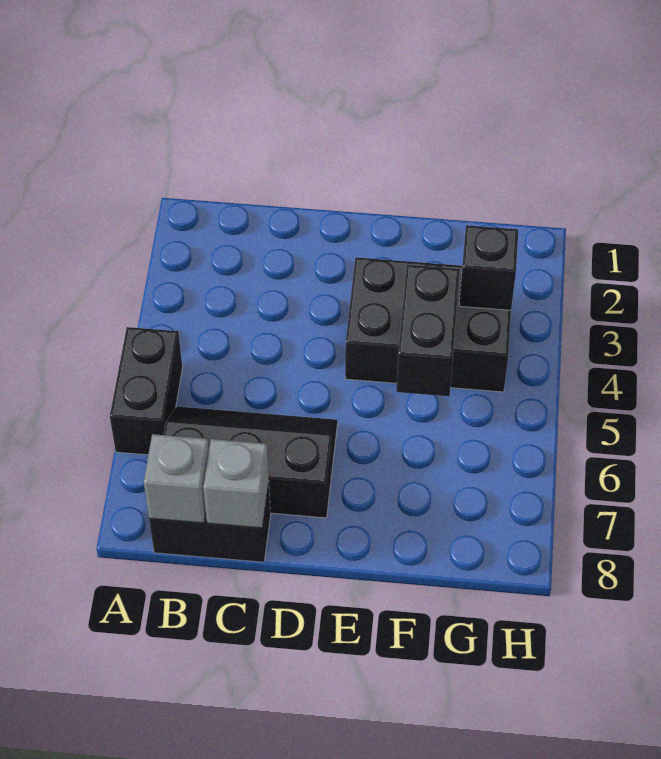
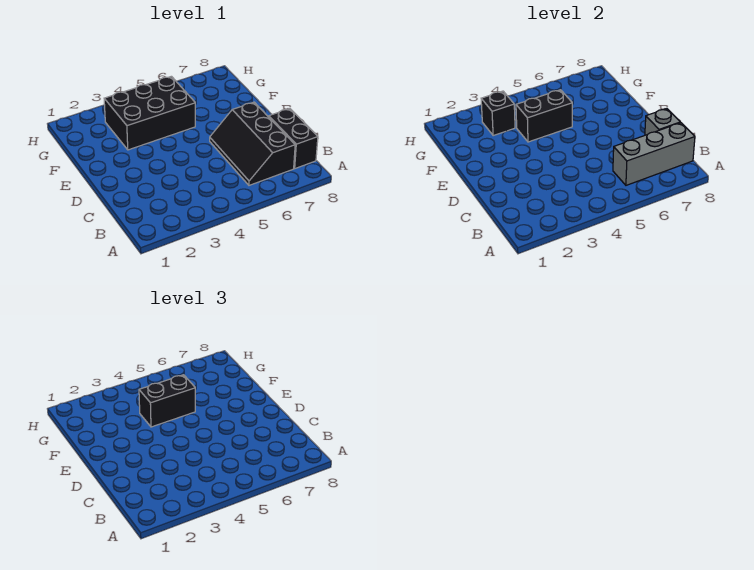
black 1x2 brick [110,327,182,455] -> black 1x2 brick moved to [139,375,195,427]
grey 1x1 brick [144,434,209,523] -> grey 1x3 brick [613,123,695,185]
black 2x3 brick [345,257,511,392] -> black 2x3 brick turned to [104,76,195,150]

